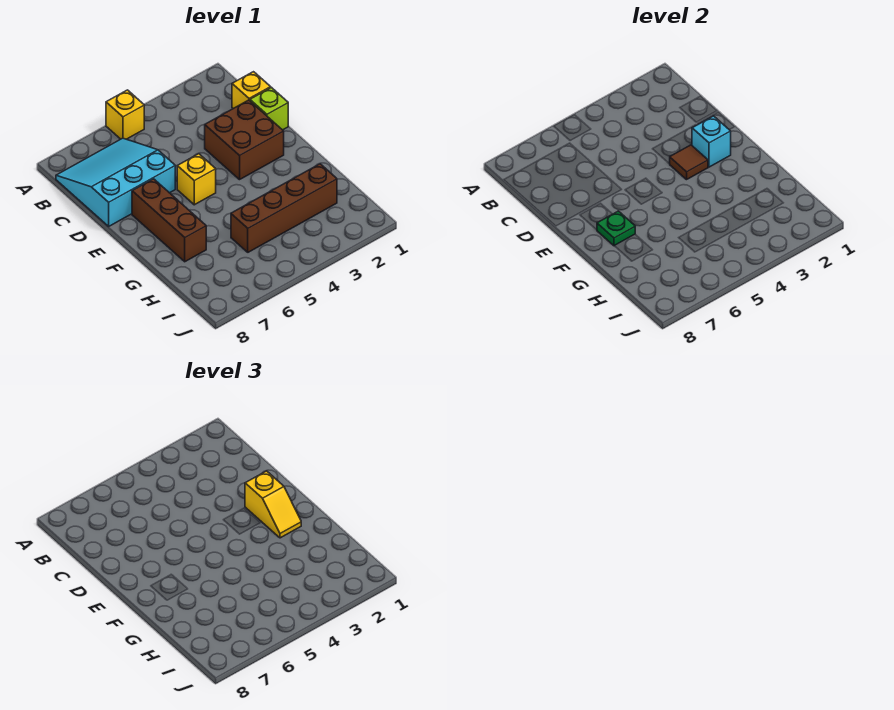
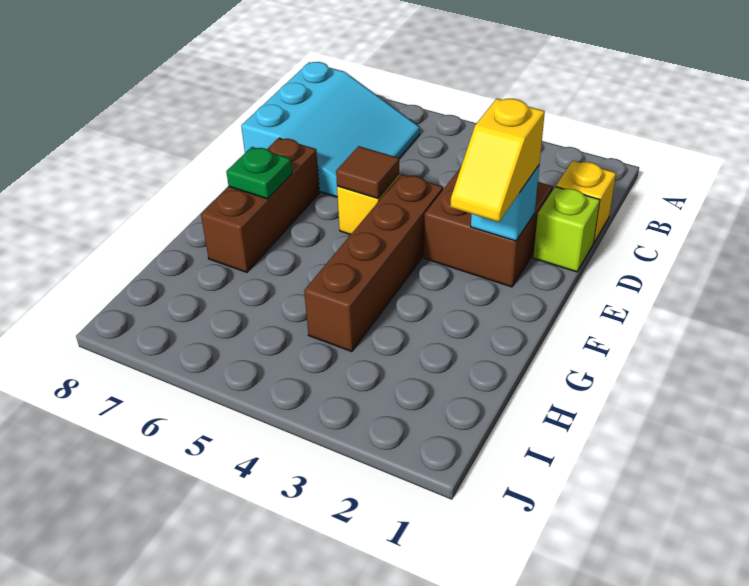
yellow 1x1 brick [106,90,144,139] -> none
cyan 3x3 slope [56,138,175,226] -> cyan 3x3 slope turned to [241,62,420,197]
brown 1x1 tile [670,145,708,180] -> brown 1x1 tile moved to [336,146,399,198]
brown 1x4 brick [231,164,337,252] -> brown 1x4 brick turned to [304,174,443,352]

